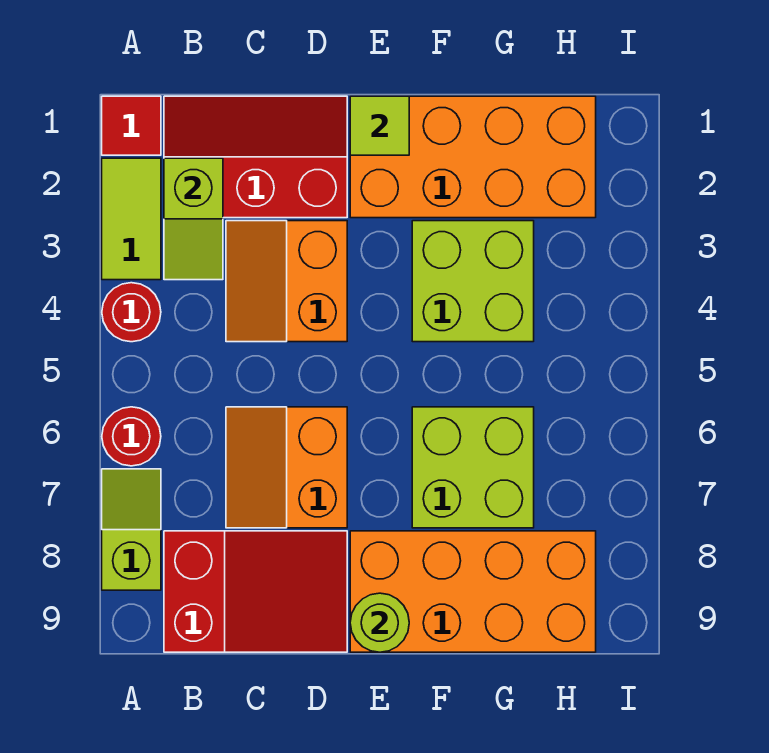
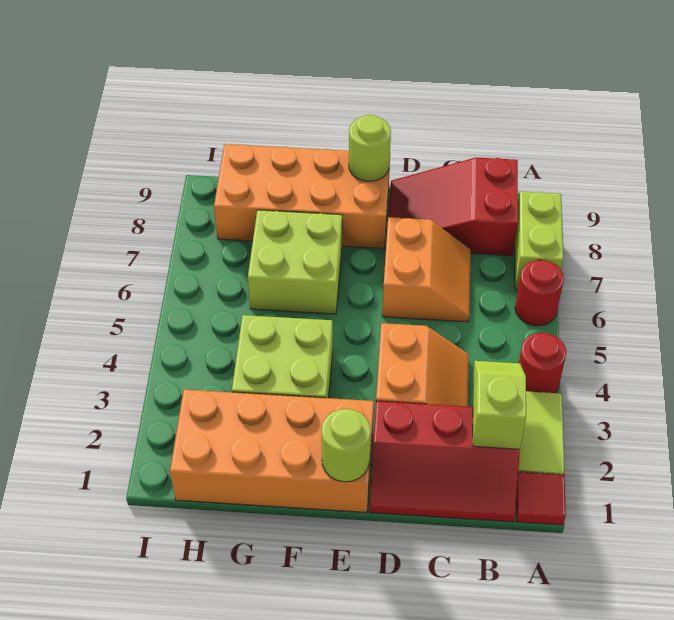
lime 1x2 slope [102,469,161,590] -> lime 1x2 brick [515,192,563,290]
lime 1x1 tile [350,96,409,155] -> lime 1x1 round brick [322,409,371,482]

